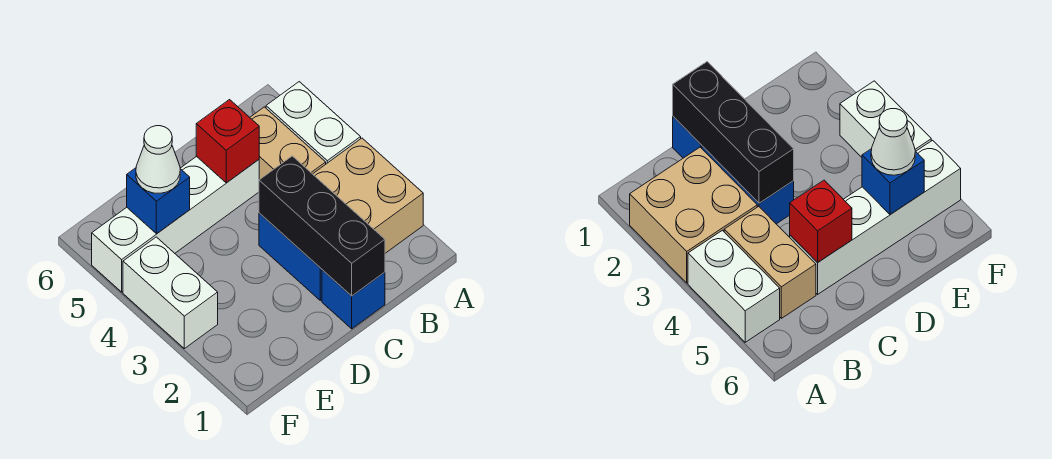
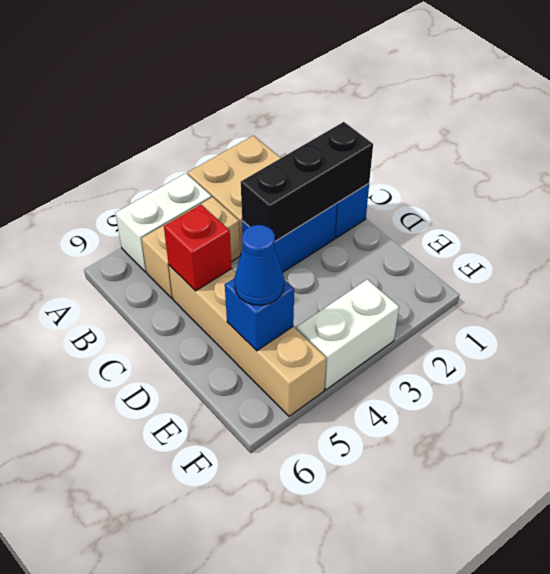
white 1x4 brick [92,156,259,292] -> tan 1x4 brick [169,265,326,416]
white 1x1 cone [136,126,180,193] -> blue 1x1 cone [234,225,284,305]

